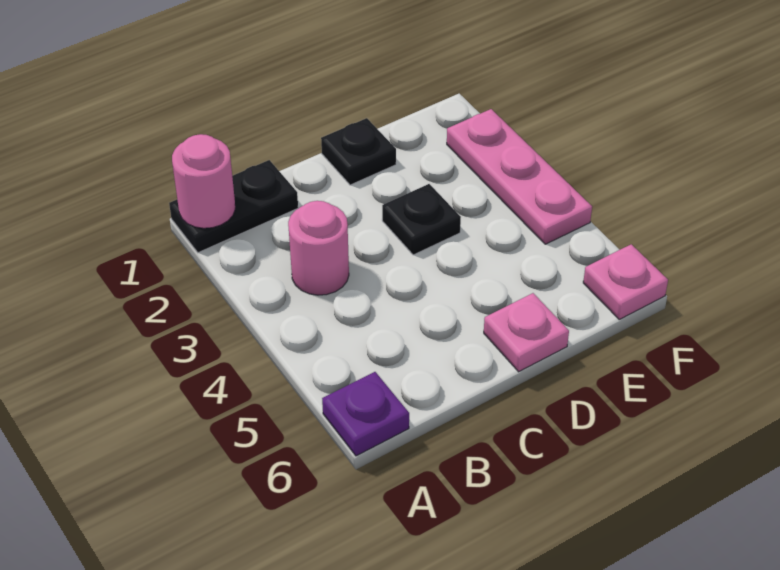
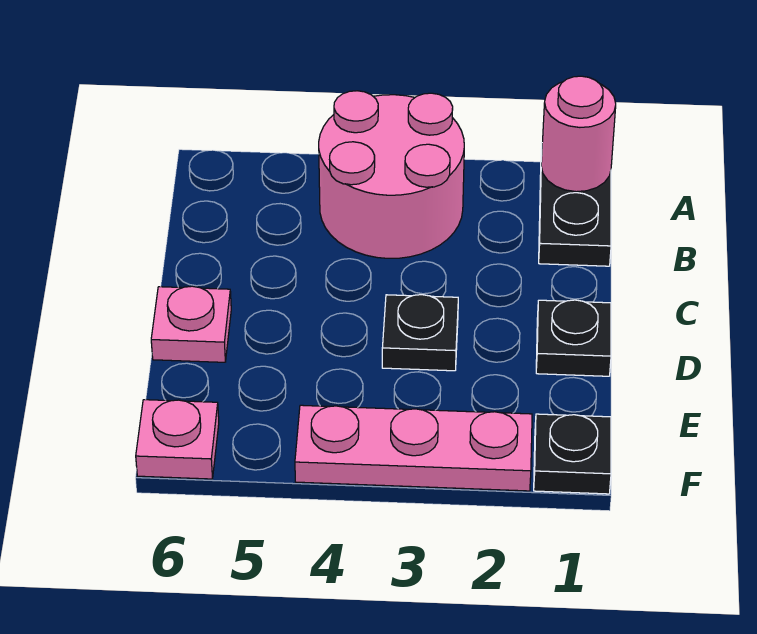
purple 1x1 plate [322,372,409,456] -> none
pink 1x1 round brick [288,201,349,295] -> pink 2x2 round brick [319,91,464,258]
none -> black 1x1 plate [534,414,611,494]

